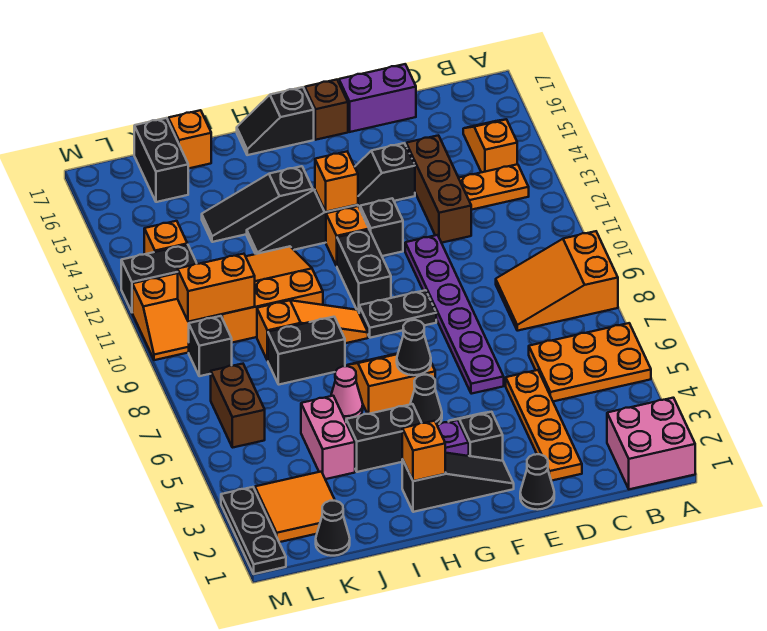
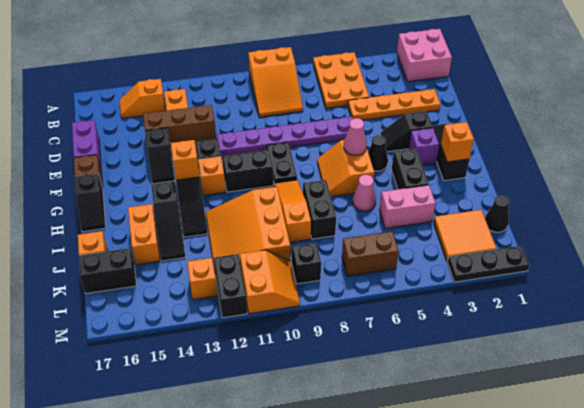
black 1x1 cone [520,454,554,510] -> none
black 1x1 cone [397,320,431,375] -> pink 1x1 cone [344,118,367,155]
orange 1x2 brick [178,254,255,322] -> orange 1x2 brick moved to [128,204,160,265]

